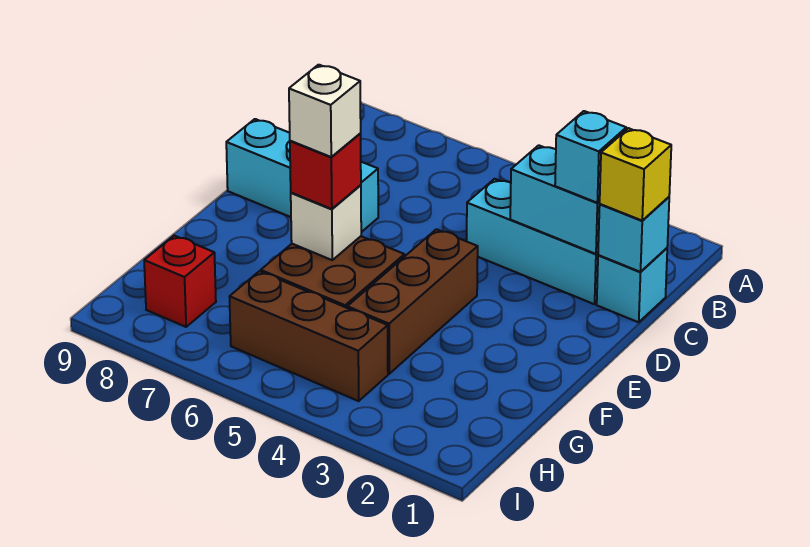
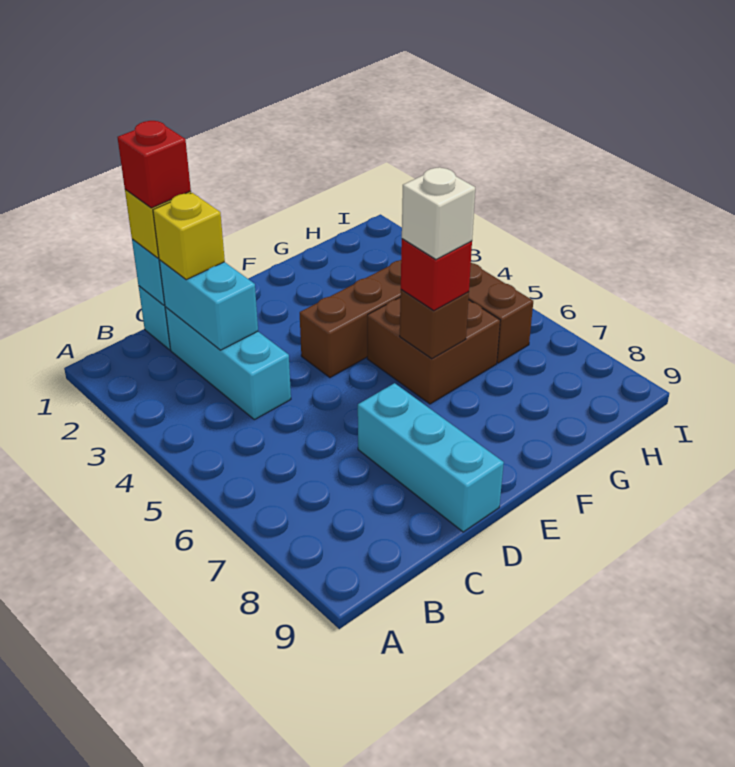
cyan 1x1 brick [555,111,626,203] -> yellow 1x1 brick [153,193,225,280]
white 1x1 brick [291,185,361,260] -> brown 1x1 brick [400,290,469,359]
red 1x1 brick [144,236,216,327] -> red 1x1 brick moved to [117,121,191,208]

